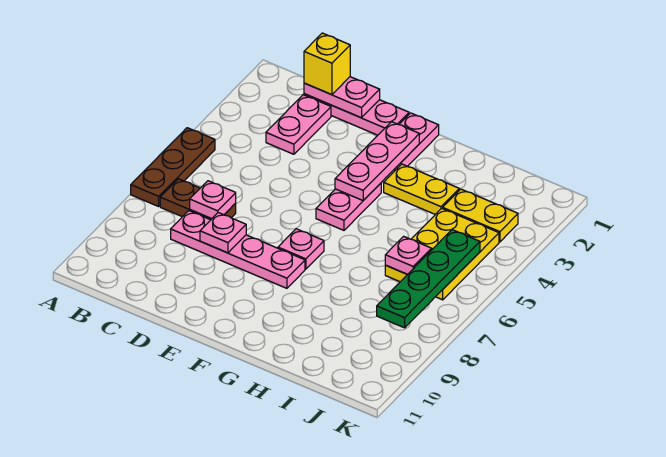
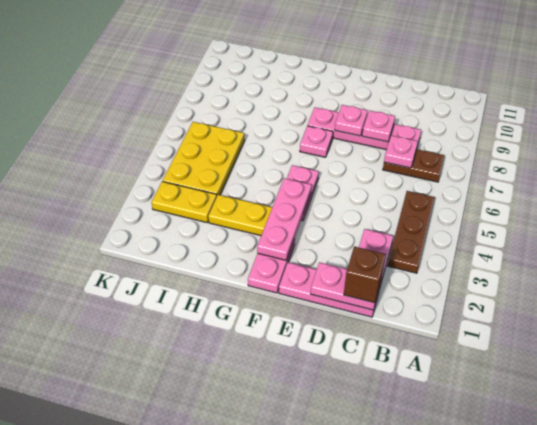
brown 1x3 plate [131,128,215,206] -> brown 1x3 plate moved to [388,191,435,273]
yellow 1x1 brick [304,33,350,95] -> brown 1x1 brick [344,246,386,303]
pink 1x1 plate [385,236,432,274] -> pink 1x1 plate moved to [335,105,368,136]
green 1x4 plate [377,230,480,328] -> none

